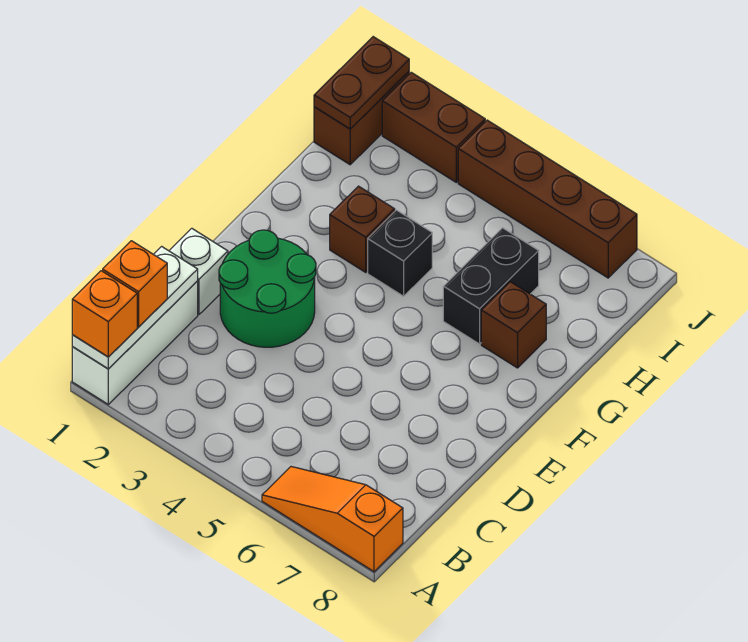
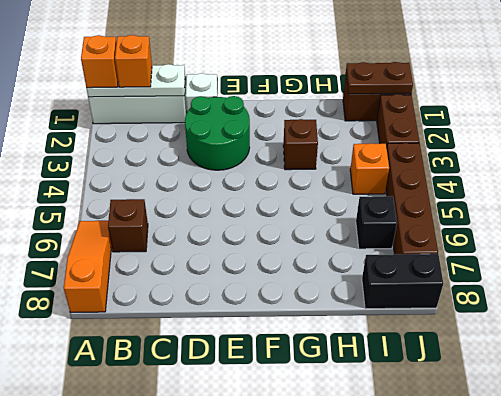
black 1x1 brick [368,210,432,296] -> black 1x1 brick moved to [356,196,397,249]
black 1x2 brick [443,228,539,344] -> black 1x2 brick moved to [362,254,443,309]
brown 1x1 brick [481,282,546,368] -> brown 1x1 brick moved to [108,199,148,252]
none -> orange 1x1 brick [350,143,389,194]

